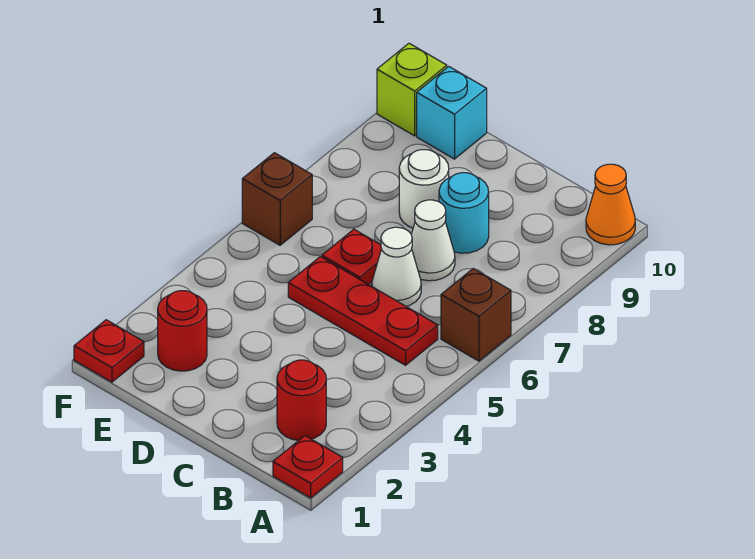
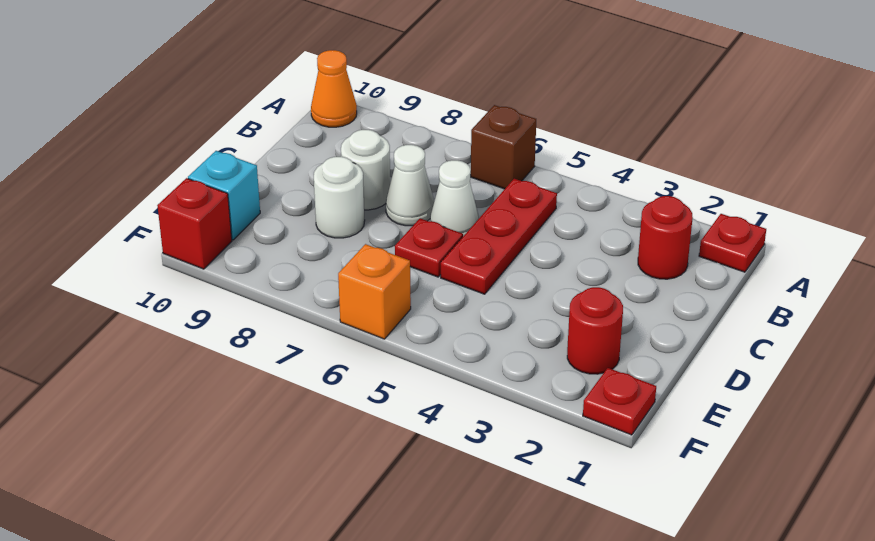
cyan 1x1 round brick [439,173,489,253] -> white 1x1 round brick [341,130,390,210]
brown 1x1 brick [242,153,312,245] -> orange 1x1 brick [338,244,411,339]
lime 1x1 brick [377,43,447,136] -> red 1x1 brick [157,178,232,269]

